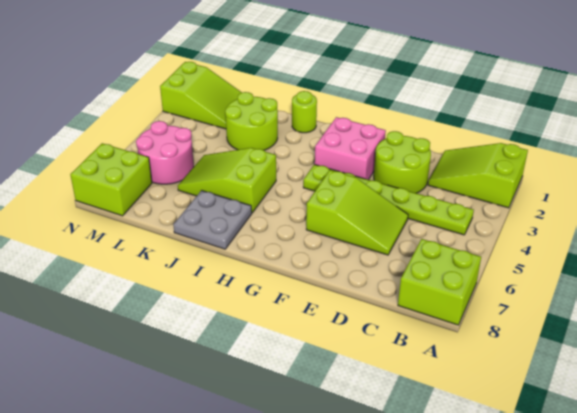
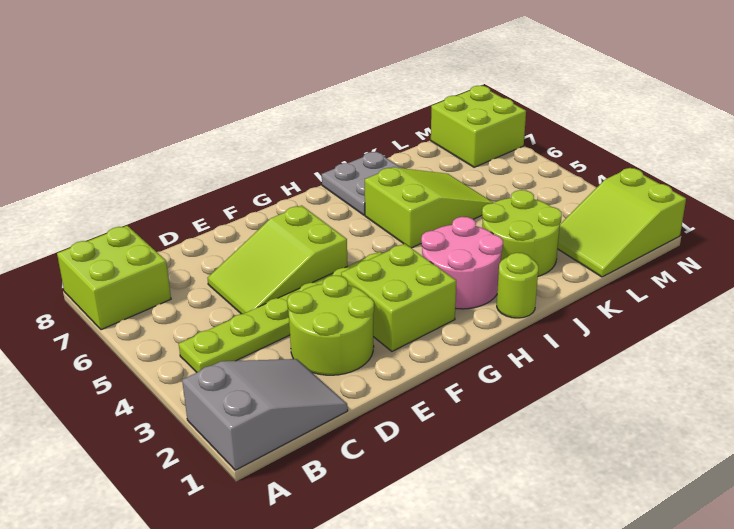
lime 2x3 slope [428,143,528,208] -> grey 2x3 slope [182,359,348,470]
pink 2x2 brick [315,117,386,180] -> lime 2x2 brick [341,244,456,351]
pink 2x2 round brick [136,121,194,184] -> pink 2x2 round brick moved to [421,217,503,309]

